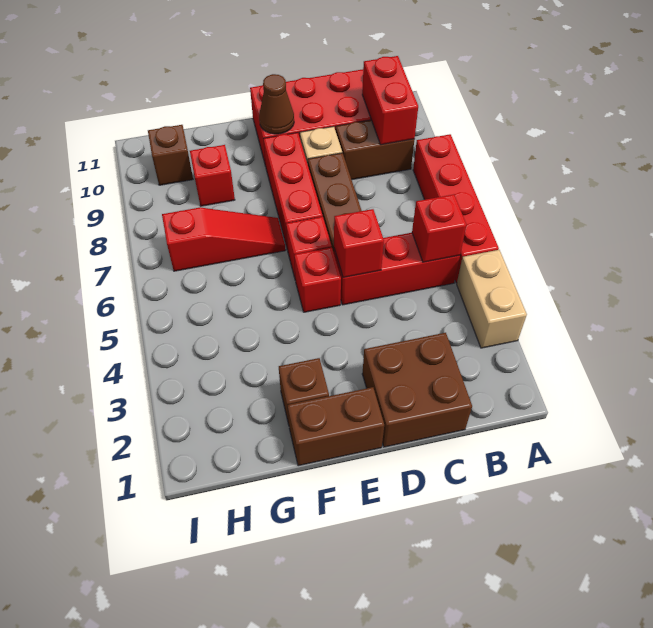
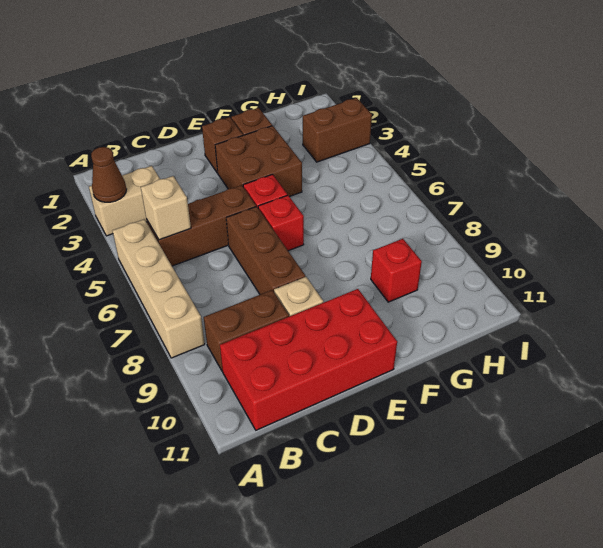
tan 1x2 brick [457,250,527,348] -> tan 1x2 brick turned to [89,166,160,236]
red 1x4 brick [413,134,499,283] -> tan 1x4 brick [112,219,205,358]
red 1x3 brick [334,233,460,305] -> brown 1x3 brick [146,185,256,266]
red 1x1 brick [412,194,466,262] -> tan 1x1 brick [141,176,191,240]
red 1x2 brick [362,56,418,145] -> none
brown 2x2 brick [362,333,472,447] -> brown 2x2 brick moved to [215,126,302,197]
red 1x1 brick [334,209,384,277] -> none
brown 1x2 brick [287,387,384,466] -> brown 1x2 brick moved to [303,98,372,162]
red 1x3 brick [264,133,323,250] -> none
brown 1x1 cone [259,74,294,134] -> brown 1x1 cone moved to [91,147,126,202]
red 1x3 slope [162,207,285,271] -> none
brown 1x1 brick [148,125,193,185] -> brown 1x1 brick moved to [202,117,243,173]

